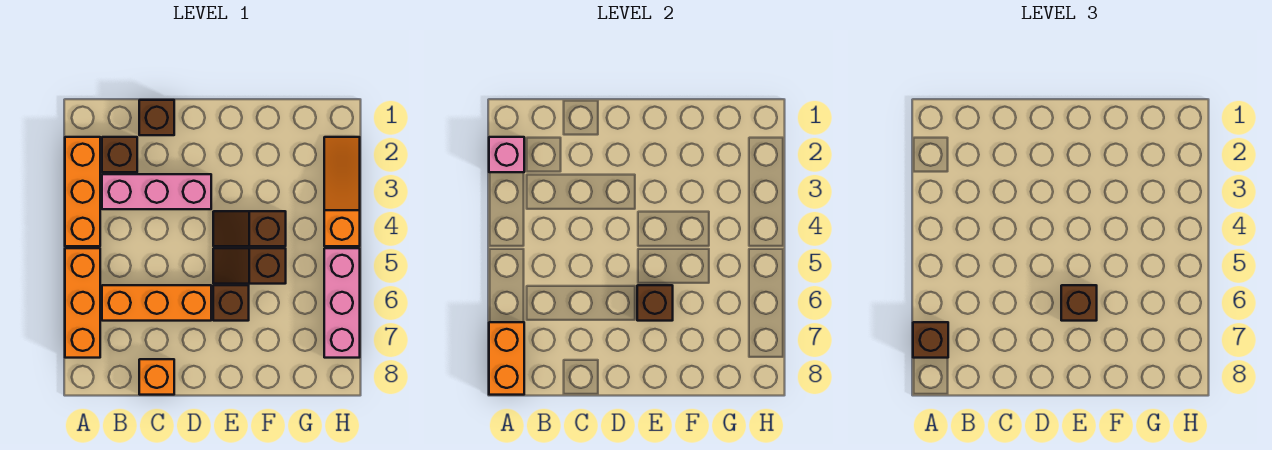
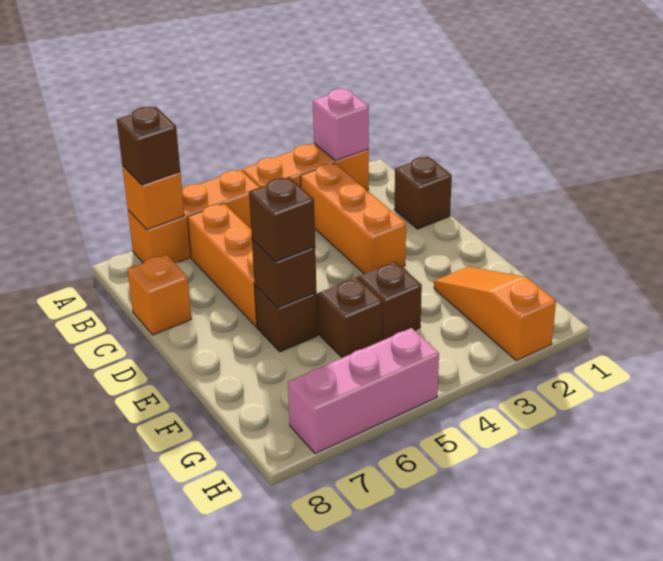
orange 1x2 brick [489,322,524,395] -> orange 1x1 brick [122,166,184,230]
brown 1x1 brick [102,137,137,172] -> none
pink 1x3 brick [102,174,211,209] -> orange 1x3 brick [301,163,406,274]
orange 1x3 slope [324,137,360,246] -> orange 1x3 slope turned to [434,266,556,361]

